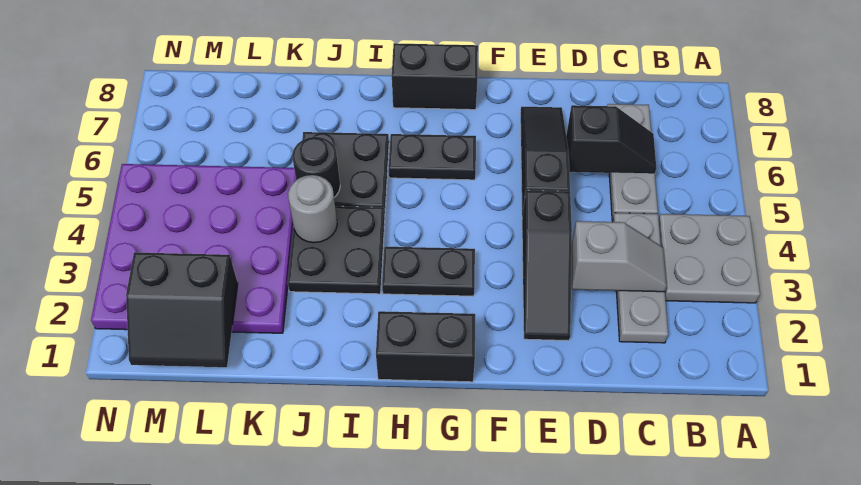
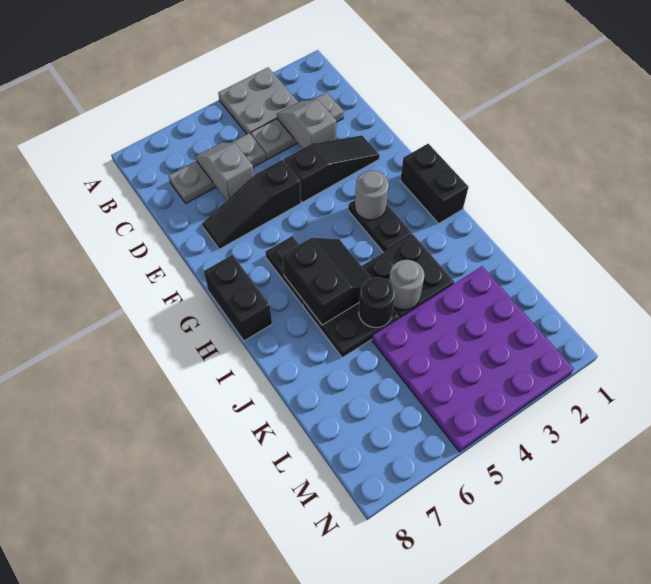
black 1x2 slope [566,105,656,174] -> grey 1x2 slope [196,143,254,200]
none -> grey 1x1 round brick [355,171,389,220]
black 2x2 slope [126,252,238,367] -> black 2x2 slope moved to [282,238,371,325]

